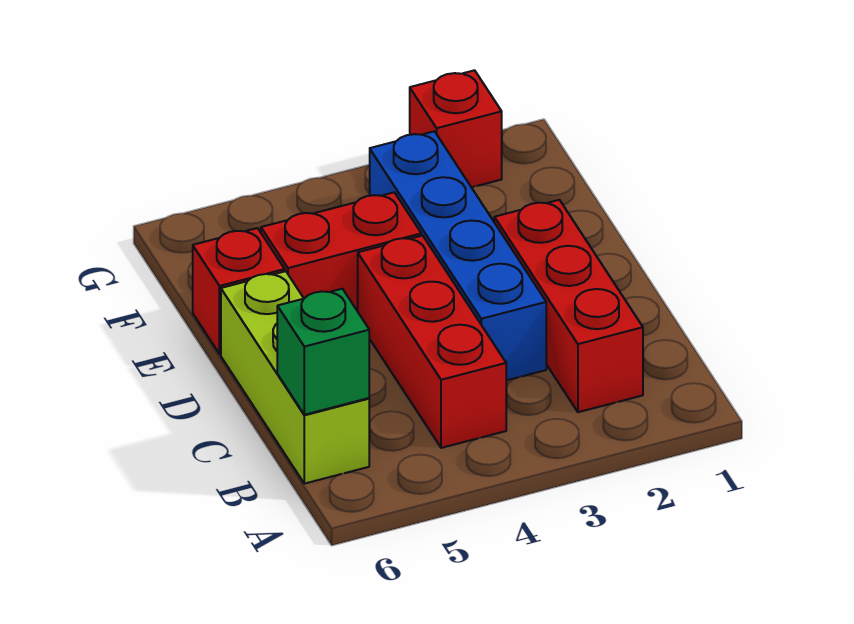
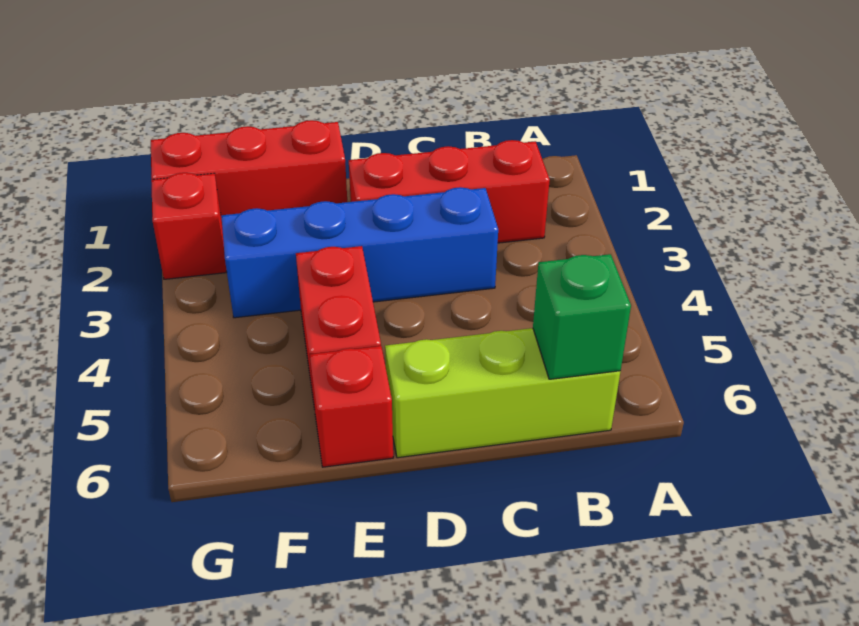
red 1x3 brick [358,236,506,448] -> red 1x3 brick moved to [151,120,347,219]

